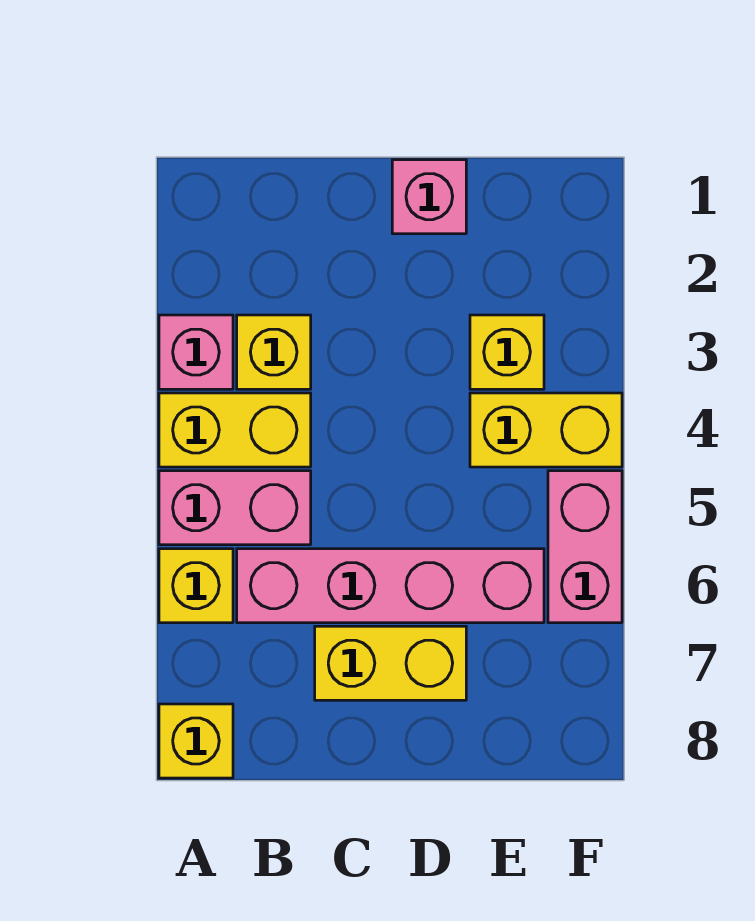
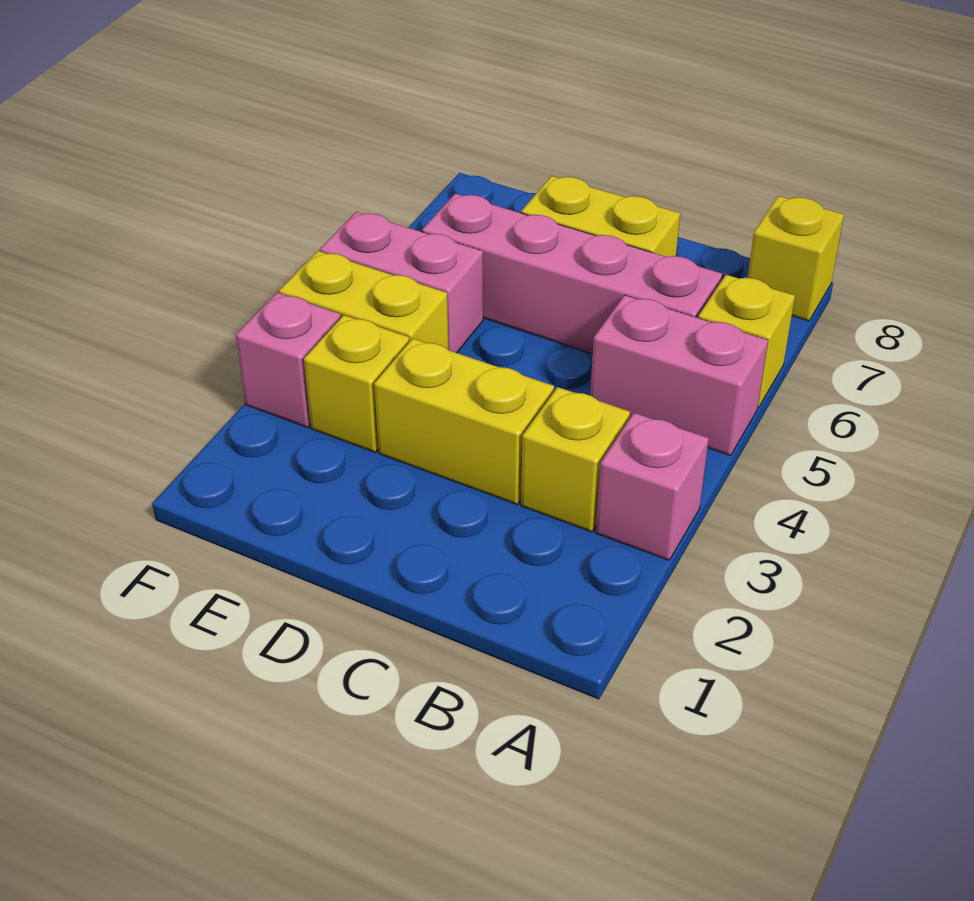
yellow 1x2 brick [159,393,311,467] -> yellow 1x2 brick moved to [374,338,554,504]
pink 1x1 brick [392,160,466,234] -> pink 1x1 brick moved to [236,293,341,428]
pink 1x2 brick [548,471,622,623] -> pink 1x2 brick turned to [320,212,483,353]

